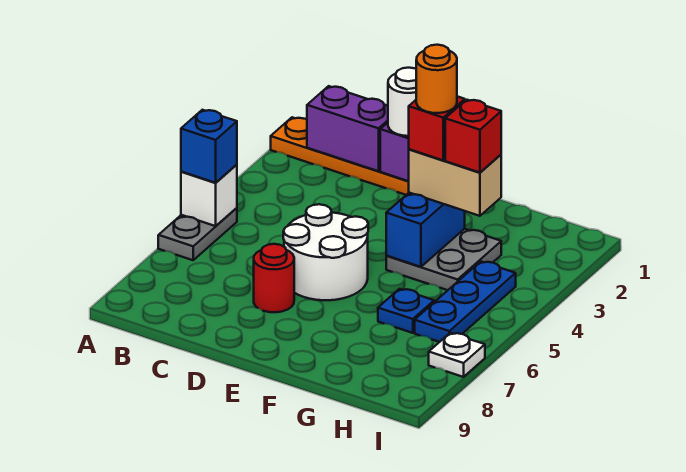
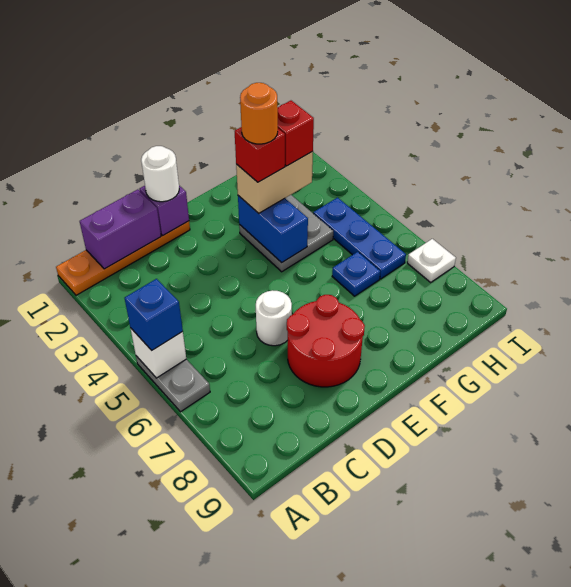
white 2x2 round brick [283,204,368,300] -> white 1x1 round brick [256,291,292,346]
red 1x1 round brick [254,244,294,312] -> red 2x2 round brick [287,295,365,387]

